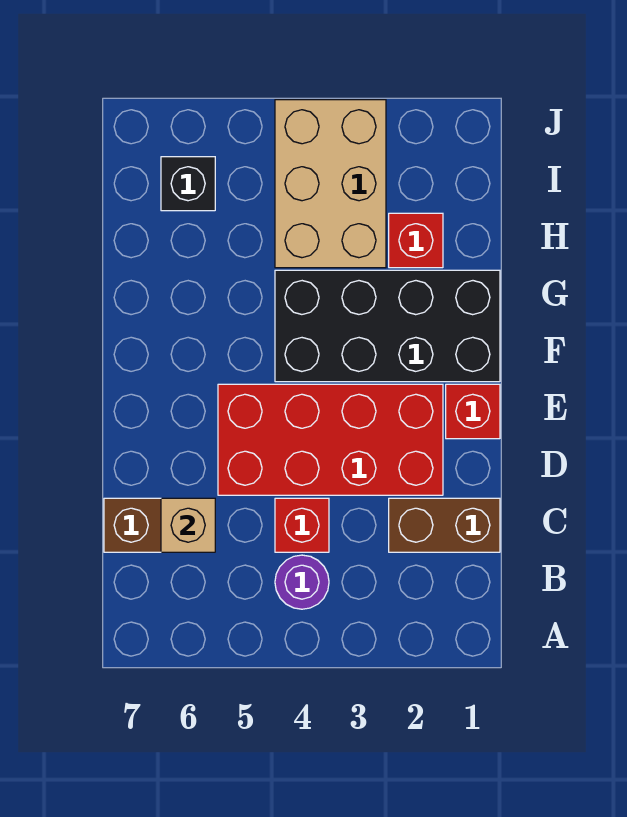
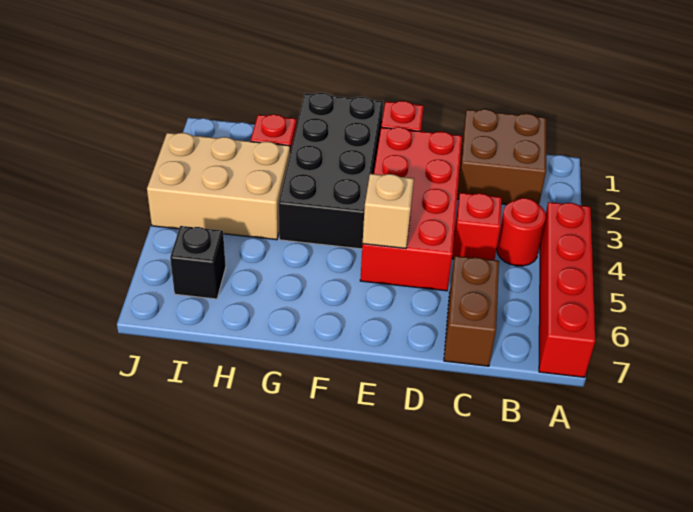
none -> red 1x4 brick [539,202,595,377]
purple 1x1 round brick [275,555,329,609] -> red 1x1 round brick [497,198,546,266]
brown 1x2 brick [389,498,500,552] -> brown 2x2 brick [457,109,546,205]
tan 1x1 brick [161,498,215,552] -> tan 1x1 brick moved to [363,174,414,248]

